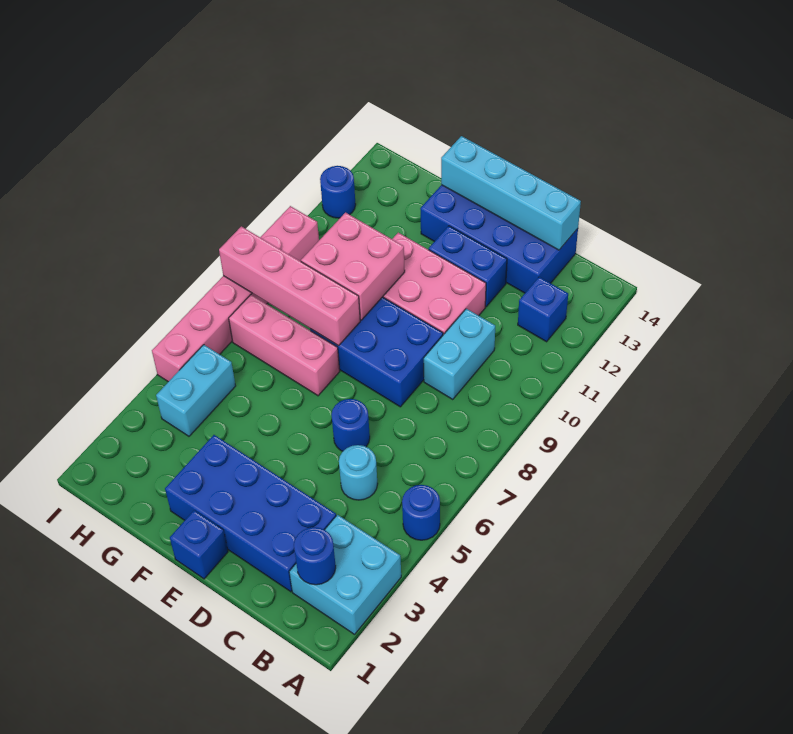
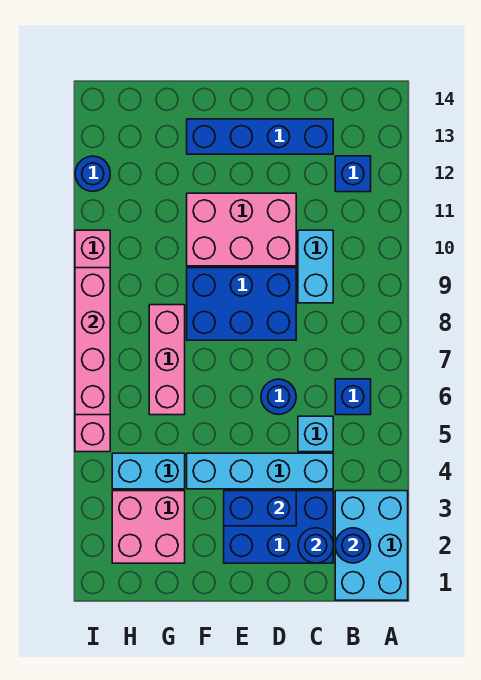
cyan 2x2 brick [289,515,401,634] -> cyan 2x3 brick [335,491,408,600]
blue 1x1 round brick [402,485,440,540] -> blue 1x1 round brick moved to [298,528,333,563]
blue 2x4 brick [165,435,336,592] -> blue 2x3 brick [224,491,333,563]
cyan 1x1 round brick [339,445,378,500] -> cyan 1x1 brick [298,416,333,452]
blue 2x4 brick [420,185,578,293] -> blue 1x4 brick [187,119,333,154]
cyan 1x4 brick [441,136,581,250] -> cyan 1x4 brick moved to [187,453,333,489]
blue 1x2 brick [429,226,507,307] -> blue 1x2 brick moved to [224,491,296,526]
blue 1x1 brick [170,510,228,579] -> blue 1x1 brick moved to [335,379,371,415]
pink 1x3 brick [229,295,340,396] -> pink 1x3 brick turned to [149,305,185,415]
pink 1x4 brick [219,226,360,346] -> pink 1x4 brick turned to [75,268,110,415]
pink 2x2 brick [301,213,405,320] -> pink 2x2 brick moved to [112,491,185,563]
cyan 1x2 brick [156,345,236,436] -> cyan 1x2 brick turned to [112,453,185,489]

